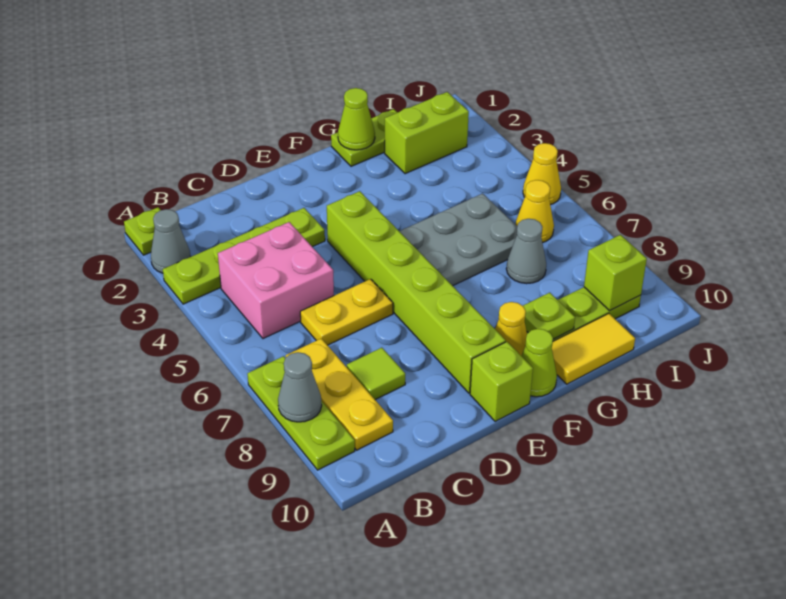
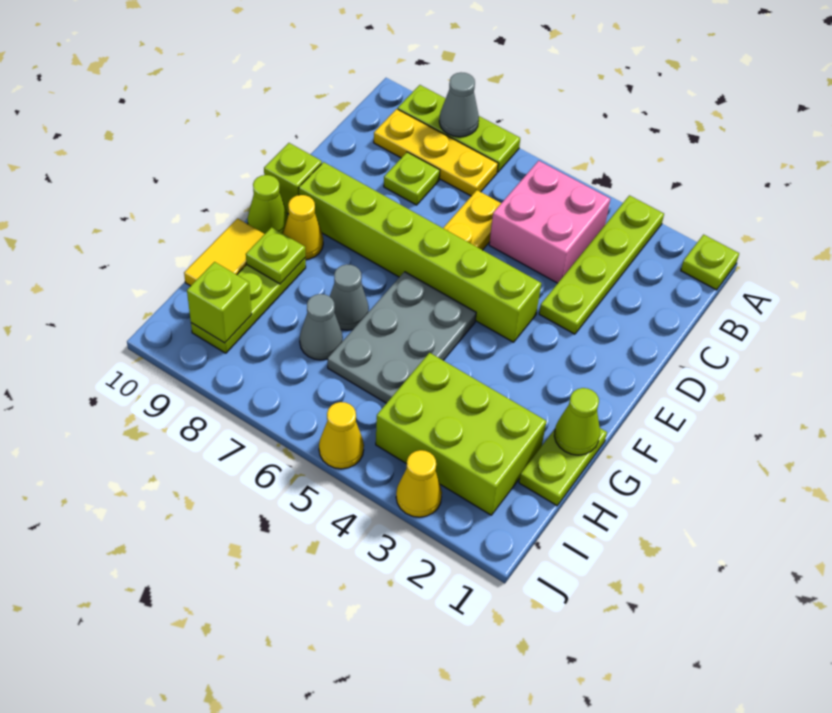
grey 1x1 cone [151,209,191,273] -> grey 1x1 cone moved to [330,265,369,330]
lime 1x1 tile [347,348,405,400] -> lime 1x1 plate [384,152,440,205]
lime 1x2 brick [385,92,469,174] -> lime 2x3 brick [376,353,546,515]
yellow 1x1 cone [515,180,554,243] -> yellow 1x1 cone moved to [396,450,442,517]

